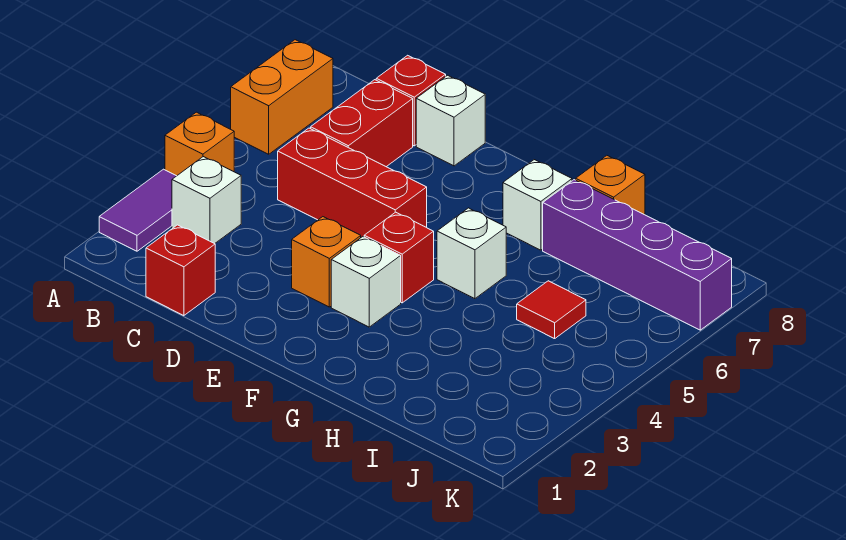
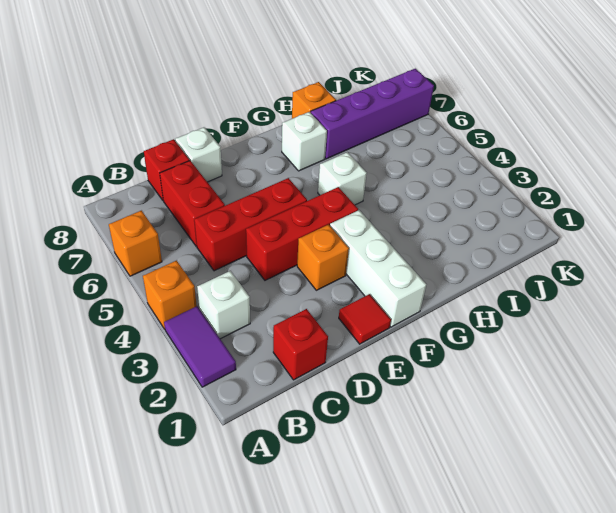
orange 1x2 brick [231,40,333,154] -> orange 1x1 brick [109,211,162,276]
white 1x1 brick [331,237,401,327] -> white 1x3 brick [330,210,426,327]
red 1x1 brick [364,212,434,303] -> red 1x3 brick [246,187,358,280]
red 1x1 tile [517,281,586,339] -> red 1x1 tile moved to [339,294,391,344]

